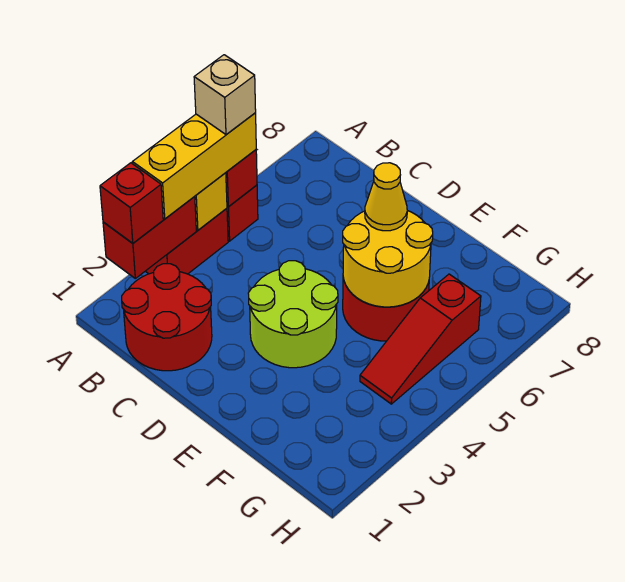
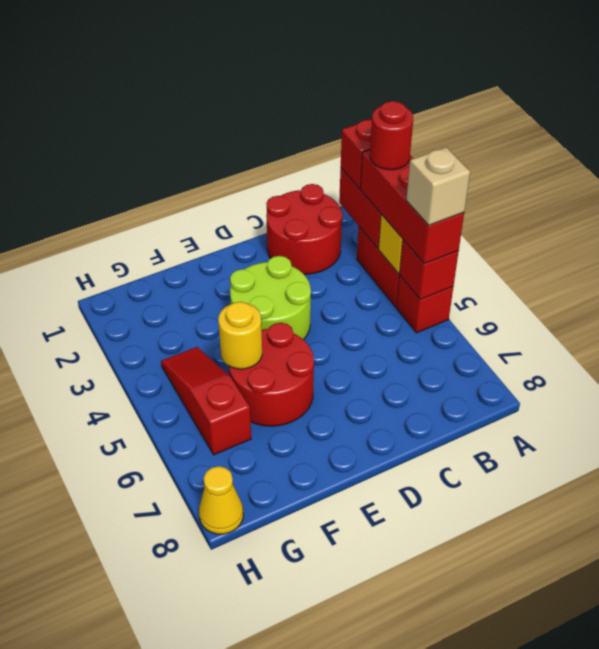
yellow 1x3 brick [132,113,256,219] -> red 1x3 brick [360,150,464,264]
none -> red 1x1 round brick [370,101,413,170]
yellow 2x2 round brick [343,211,433,307] -> yellow 1x1 round brick [218,302,262,369]
yellow 1x1 cone [365,163,407,231] -> yellow 1x1 cone moved to [199,466,243,534]

